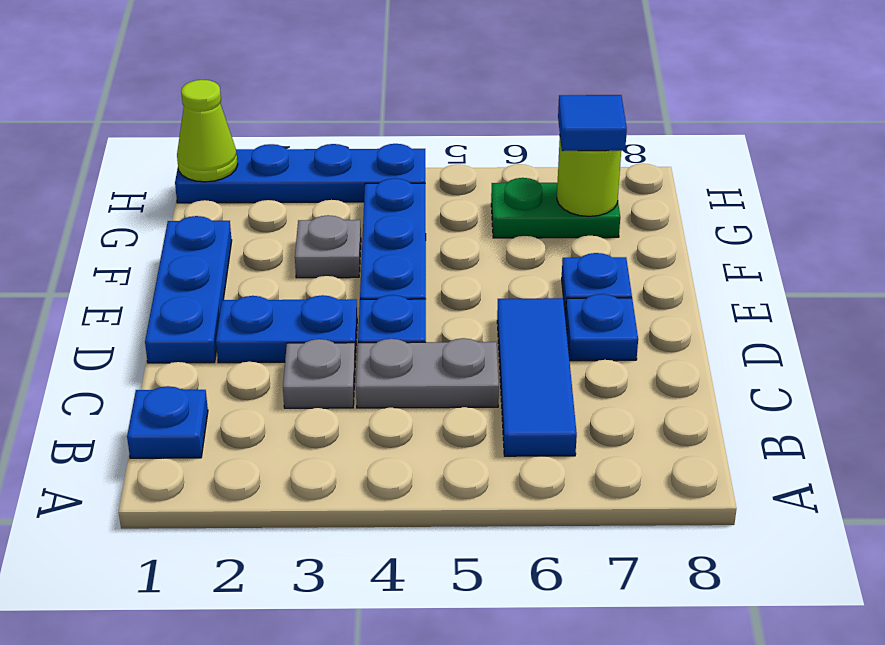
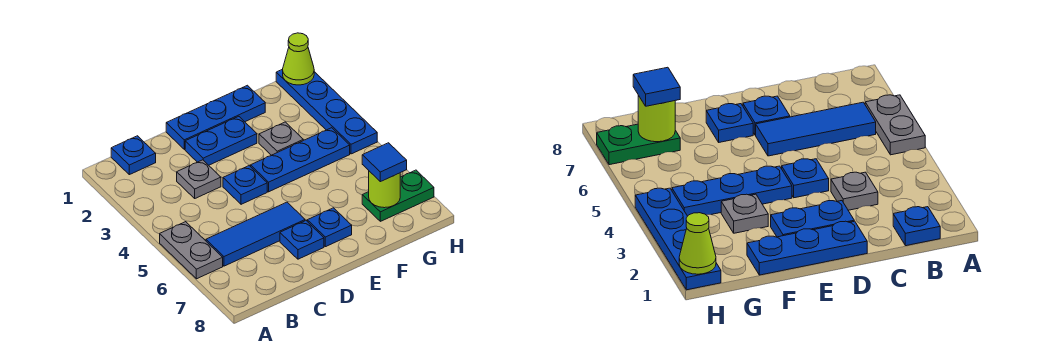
grey 1x2 plate [356,338,499,408] -> grey 1x2 plate moved to [160,222,223,279]
blue 1x2 plate [216,295,357,363] -> blue 1x2 plate turned to [185,116,257,165]
green 1x2 plate [491,178,620,238] -> green 1x2 plate turned to [362,170,434,221]

